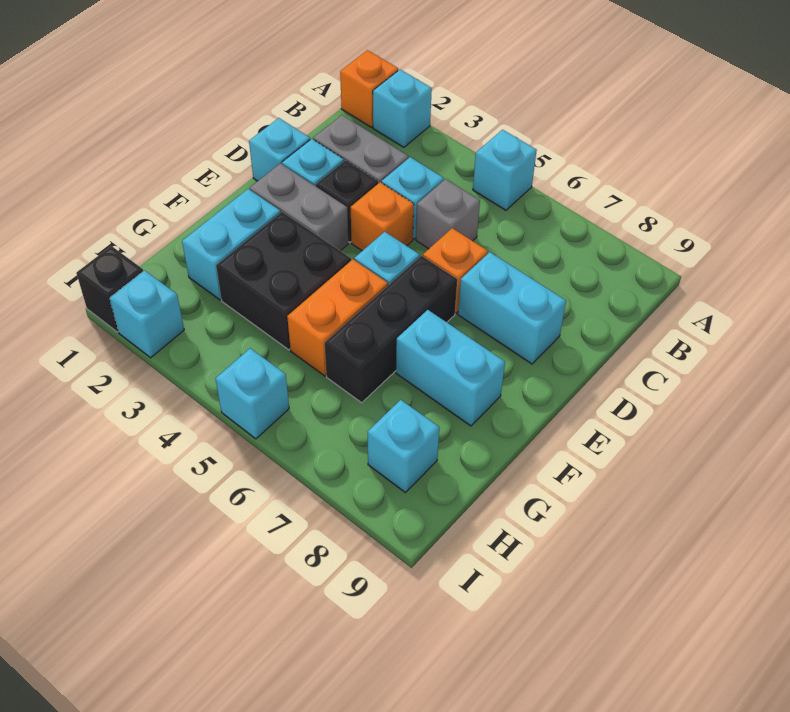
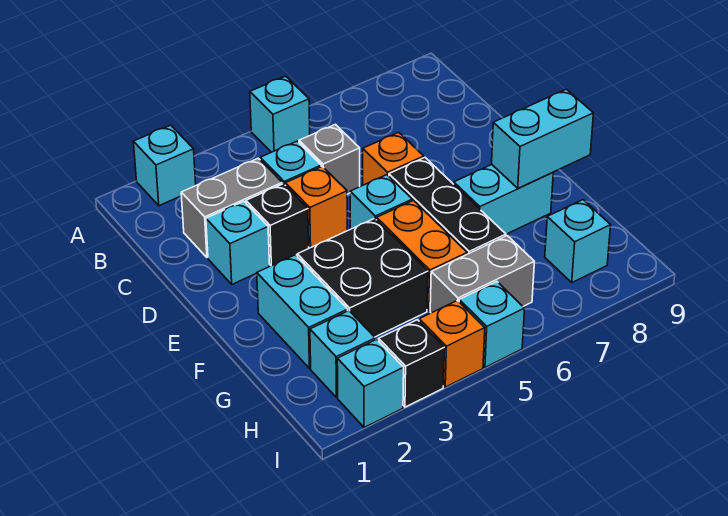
orange 1x1 brick [340,50,398,127] -> orange 1x1 brick moved to [419,301,485,387]
cyan 1x1 brick [249,118,310,181] -> cyan 1x1 brick moved to [310,311,375,397]
cyan 1x2 brick [458,252,566,364] -> cyan 1x2 brick moved to [492,89,593,188]
grey 1x2 brick [250,163,348,251] -> grey 1x2 brick moved to [430,236,534,313]
black 1x1 brick [76,246,143,332] -> black 1x1 brick moved to [379,320,445,407]

